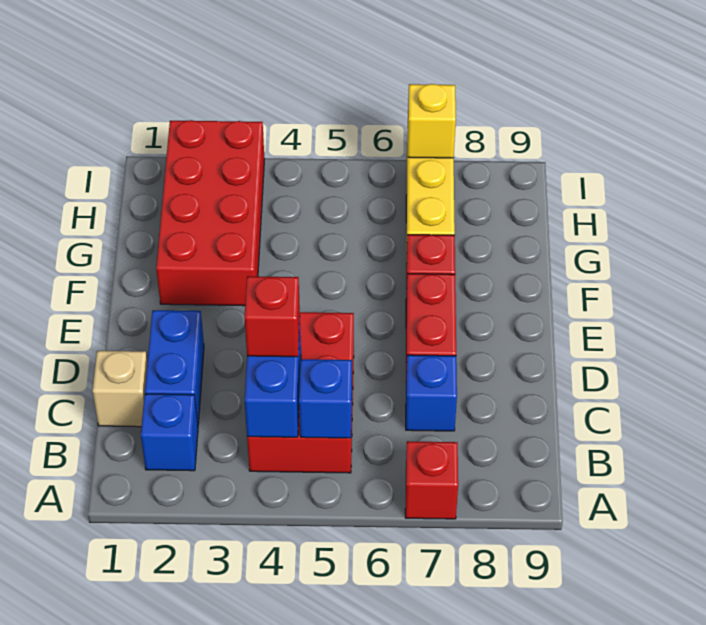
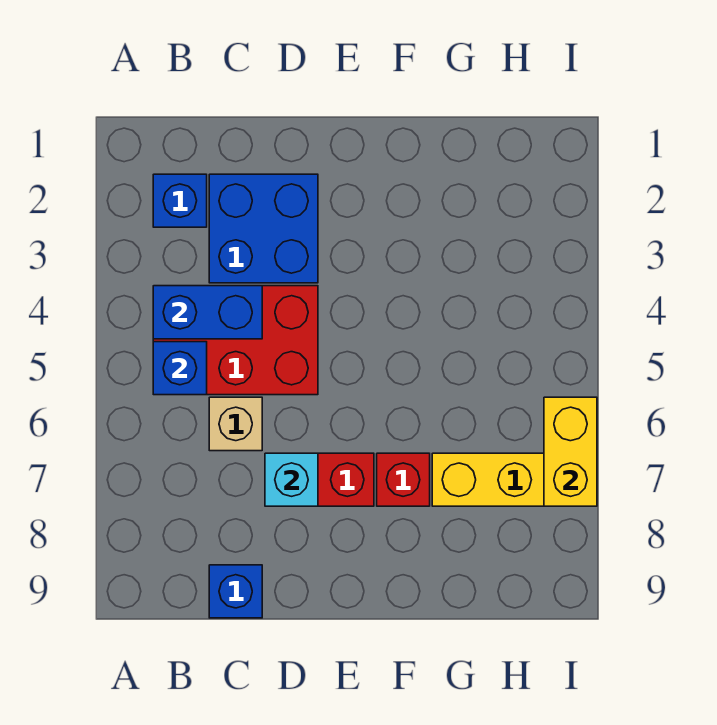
red 1x1 brick [405,441,458,519] -> none
tan 1x1 brick [92,351,147,427] -> tan 1x1 brick moved to [209,397,262,451]
blue 1x2 brick [145,310,204,424] -> blue 2x2 brick [209,174,318,283]
red 1x1 brick [245,276,300,357] -> none
blue 1x1 brick [406,355,457,431] -> blue 1x1 brick moved to [209,565,262,618]
none -> cyan 1x1 brick [265,453,318,506]
red 2x4 brick [156,120,265,306] -> none
yellow 1x1 brick [408,84,456,158] -> yellow 1x2 brick [544,397,597,506]

